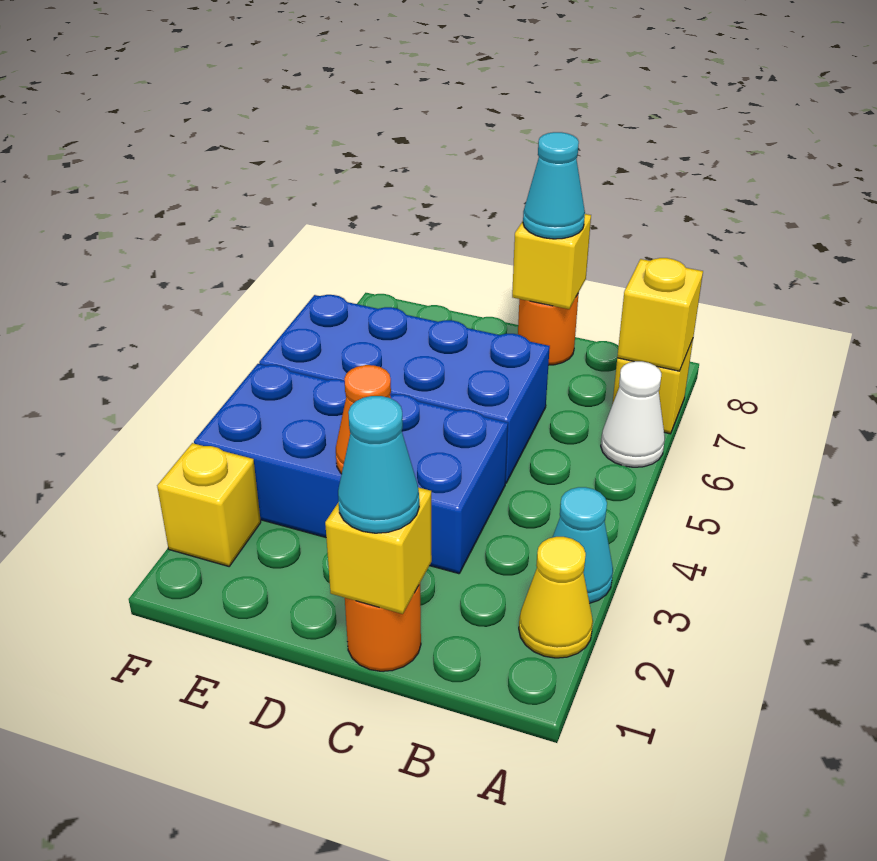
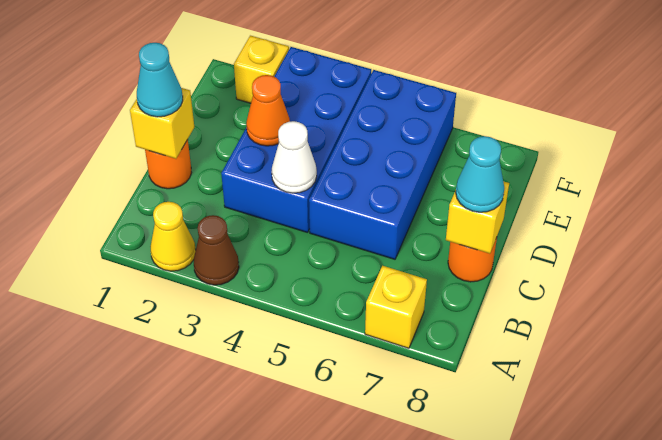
cyan 1x1 cone [552,487,613,603] -> brown 1x1 cone [194,215,239,285]
white 1x1 cone [601,361,665,467] -> white 1x1 cone moved to [272,121,317,193]
yellow 1x1 brick [617,258,703,371] -> none

